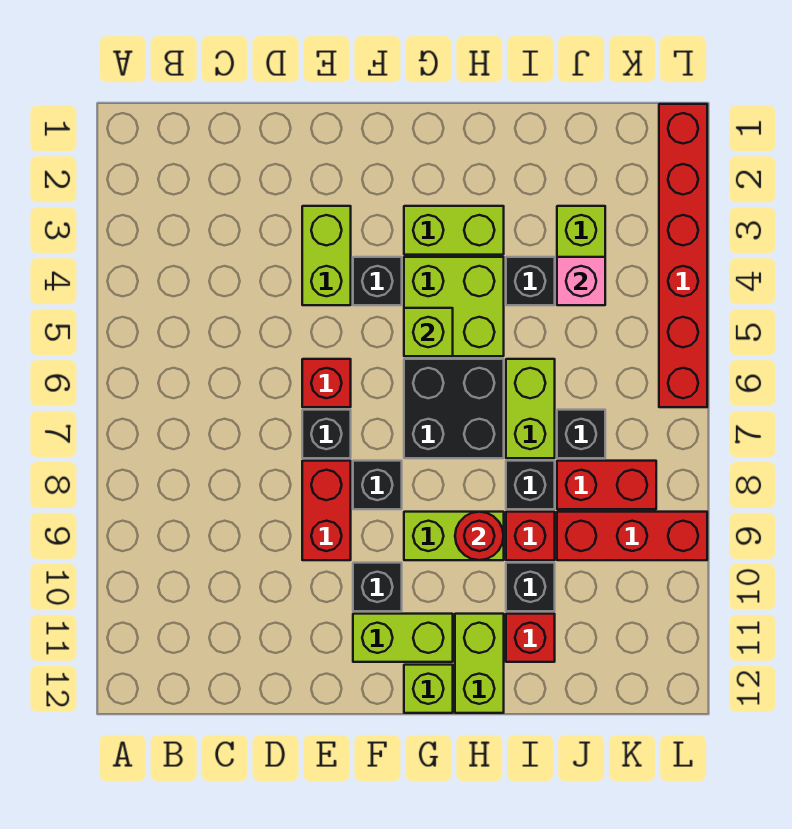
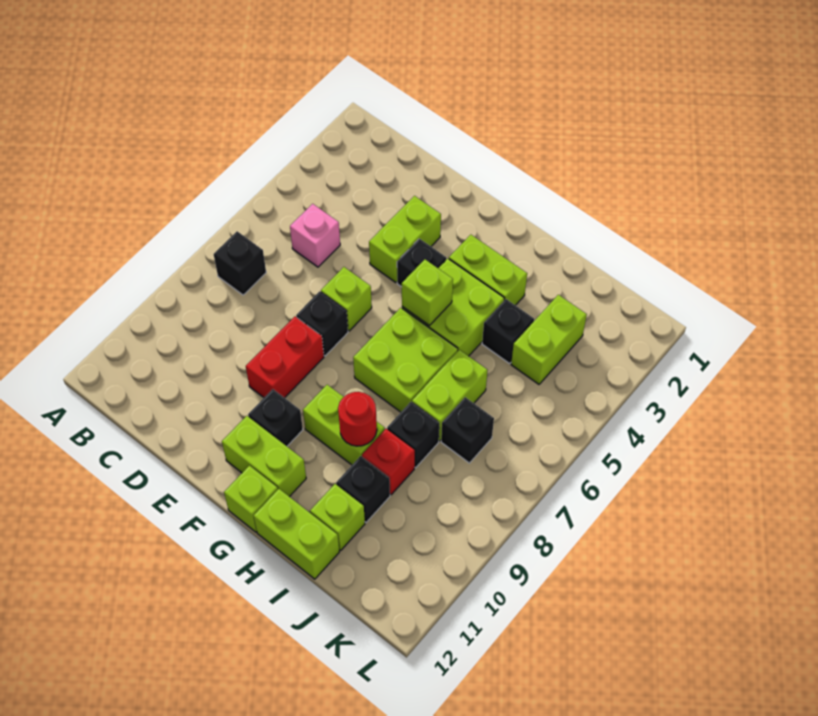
red 1x1 brick [302,359,351,407] -> lime 1x1 brick [321,267,372,331]
black 1x1 brick [353,461,402,509] -> black 1x1 brick moved to [214,231,266,295]
black 2x2 brick [404,359,504,458] -> lime 2x2 brick [353,308,458,412]
lime 1x2 brick [455,614,504,713] -> lime 1x2 brick turned to [254,489,339,579]
red 1x1 brick [506,614,555,662] -> lime 1x1 brick [310,484,365,550]
pink 1x1 brick [557,257,605,305] -> pink 1x1 brick moved to [290,204,340,267]
red 1x2 brick [557,461,656,509] -> none
red 1x3 brick [557,512,707,560] -> none
red 1x6 brick [659,104,707,407] -> none

